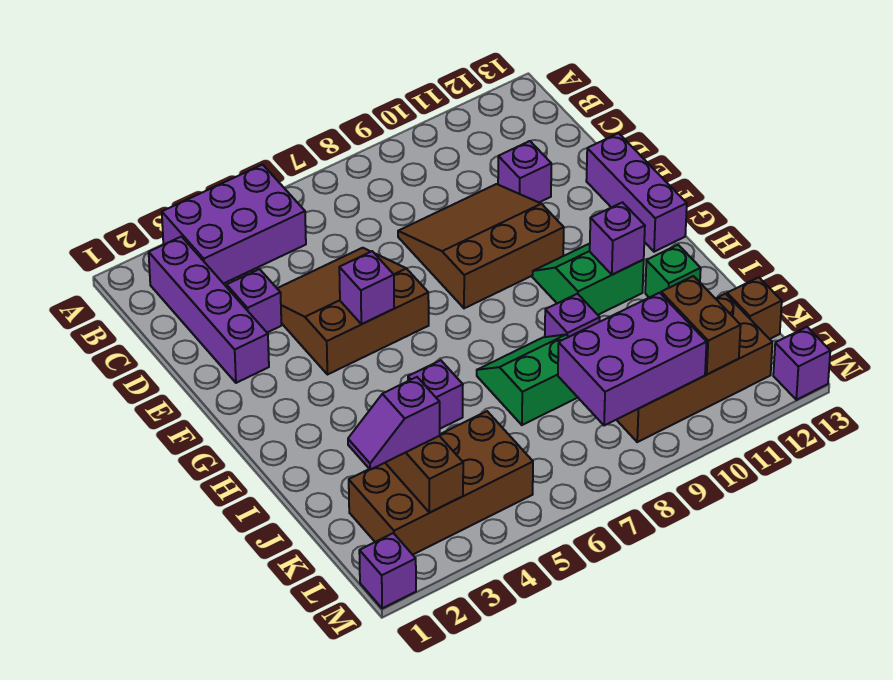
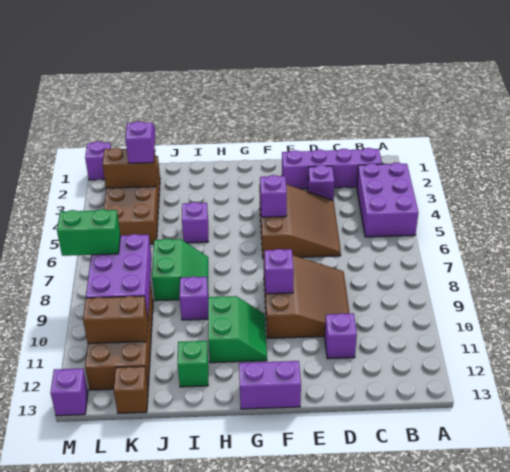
purple 1x3 brick [586,133,687,252] -> purple 1x2 brick [239,361,301,409]
purple 1x1 brick [590,202,645,275] -> purple 1x1 brick moved to [264,249,294,294]
none -> green 1x2 brick [57,209,120,256]

